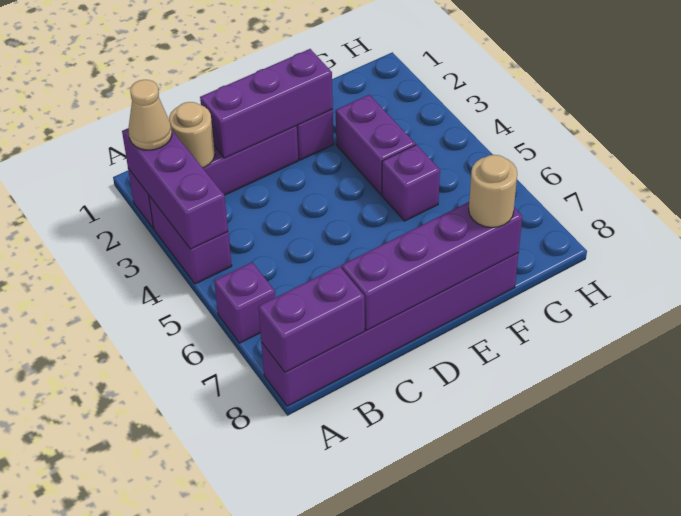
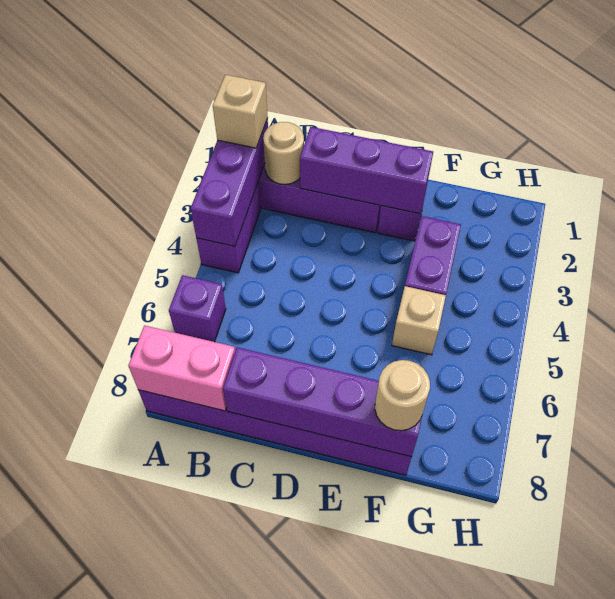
tan 1x1 cone [129,80,172,150] -> tan 1x1 brick [213,75,268,148]
purple 1x2 brick [258,266,365,372] -> pink 1x2 brick [128,326,235,411]
purple 1x1 brick [382,145,440,221] -> tan 1x1 brick [392,286,446,355]

